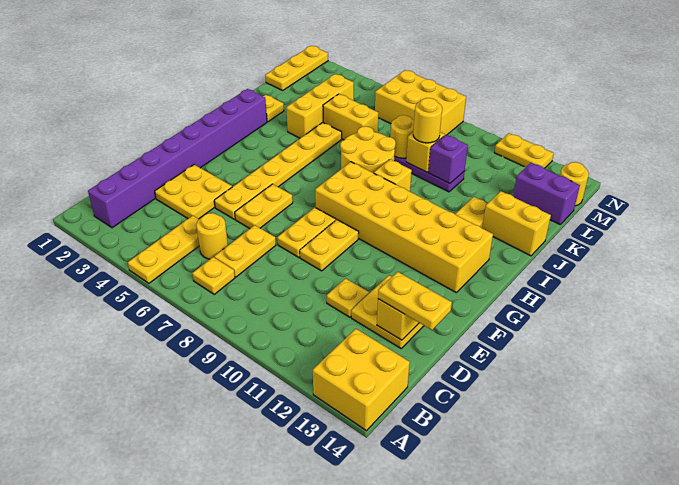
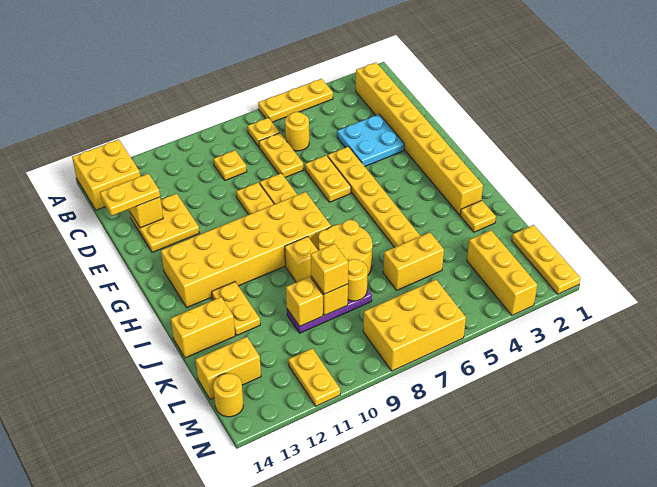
yellow 1x3 plate [128,216,199,283] -> yellow 1x3 plate turned to [258,79,333,122]
purple 1x8 brick [88,89,267,228] -> yellow 1x8 brick [356,62,483,215]
yellow 2x2 plate [155,165,232,219] -> cyan 2x2 plate [337,114,404,166]
yellow 1x1 plate [327,278,369,317] -> yellow 1x1 plate moved to [214,150,247,180]
yellow 1x3 brick [286,74,354,138] -> yellow 1x3 brick moved to [467,230,537,315]
yellow 1x1 round brick [413,98,442,143] -> yellow 1x1 brick [311,244,348,294]
purple 1x1 brick [428,135,468,184] -> yellow 1x1 brick [286,277,323,327]
purple 1x2 brick [513,163,580,225] -> yellow 1x2 brick [196,337,261,399]
yellow 1x2 plate [495,133,554,168] -> yellow 1x2 plate turned to [288,348,340,406]

